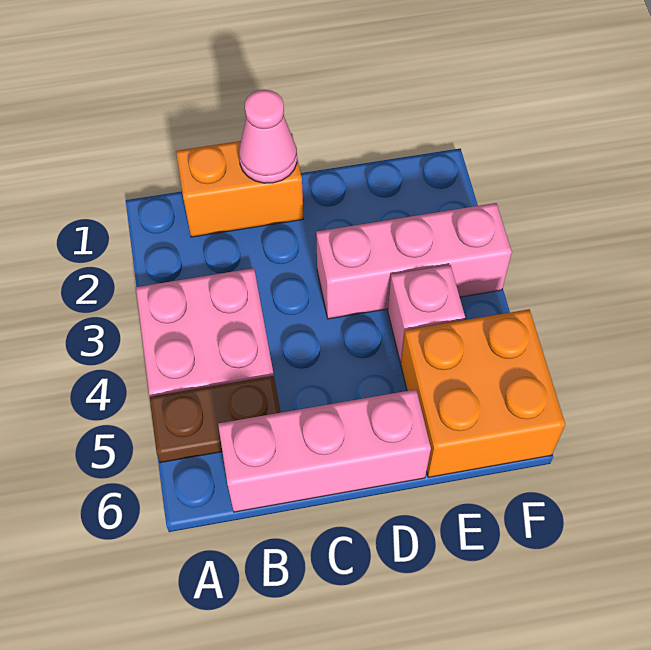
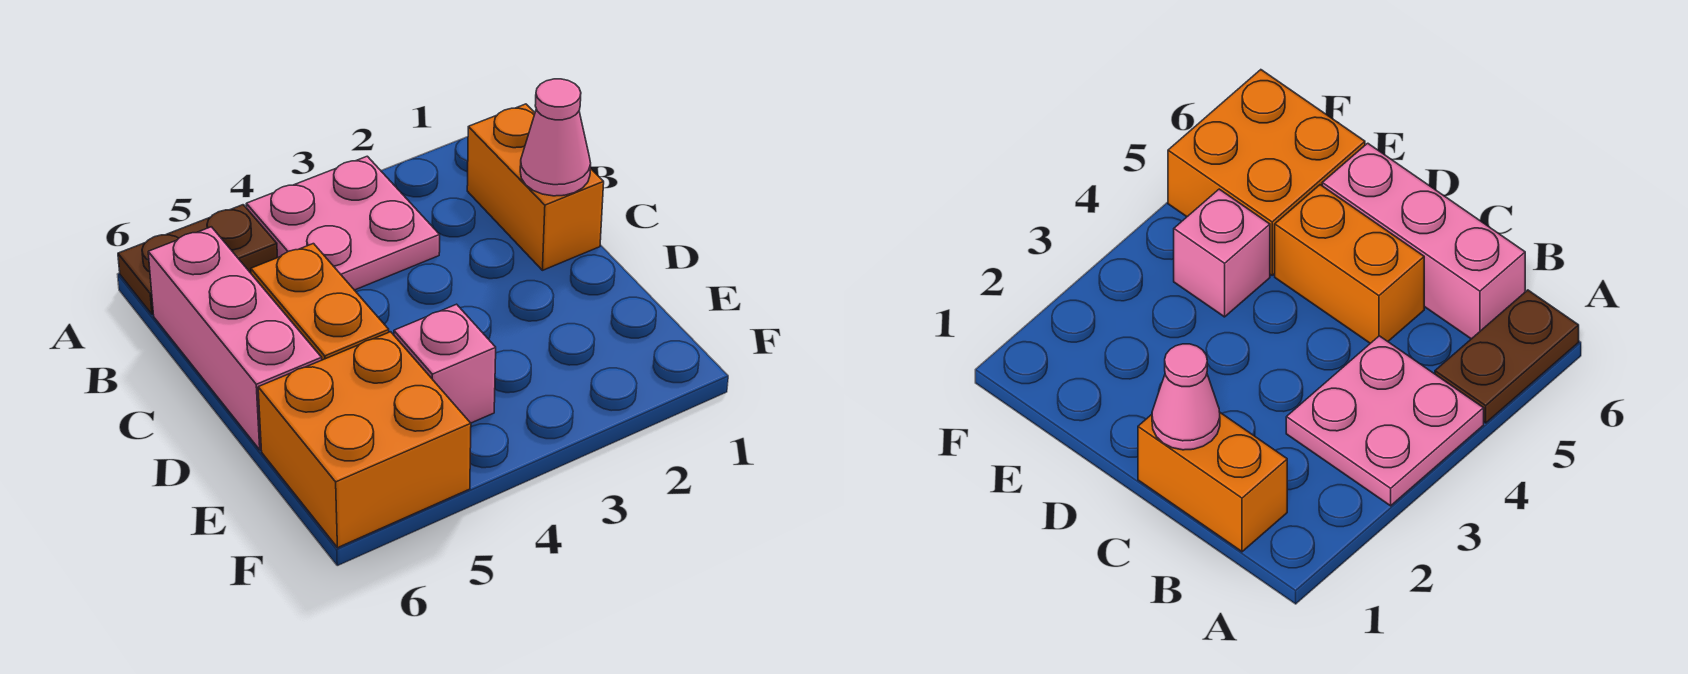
brown 1x2 plate [150,376,281,463] -> brown 1x2 plate turned to [118,205,278,315]
none -> orange 1x2 brick [251,244,389,360]
pink 1x3 brick [316,203,512,319] -> none

